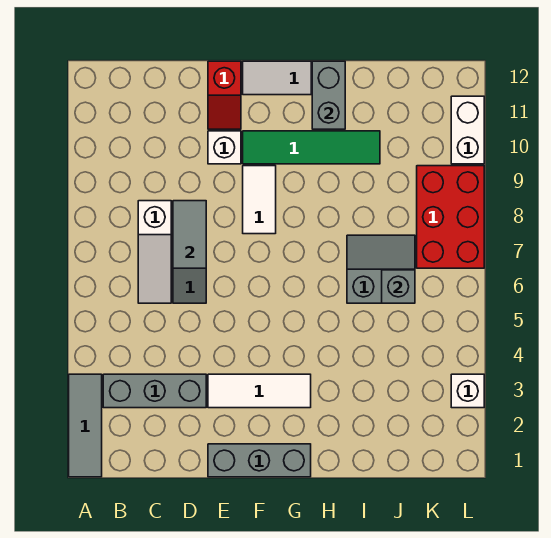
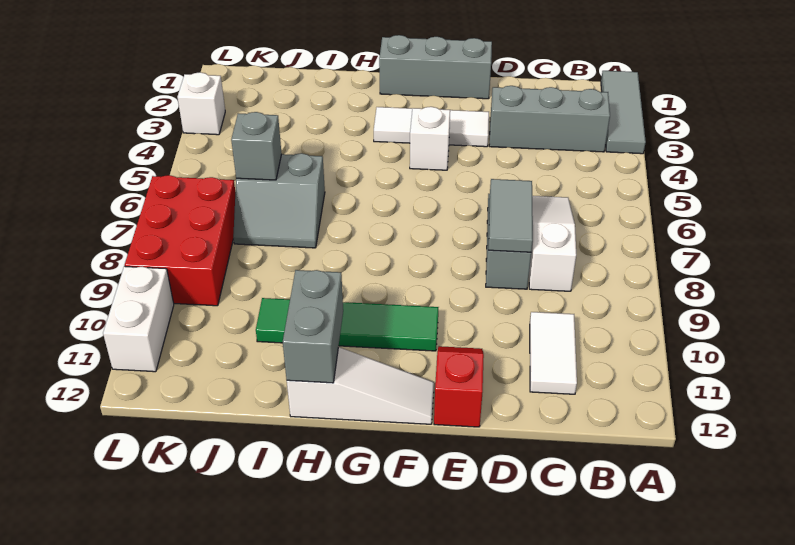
white 1x1 brick [208,131,241,164] -> white 1x1 brick moved to [410,107,450,170]
white 1x2 tile [243,166,276,234] -> white 1x2 tile moved to [530,312,577,394]

